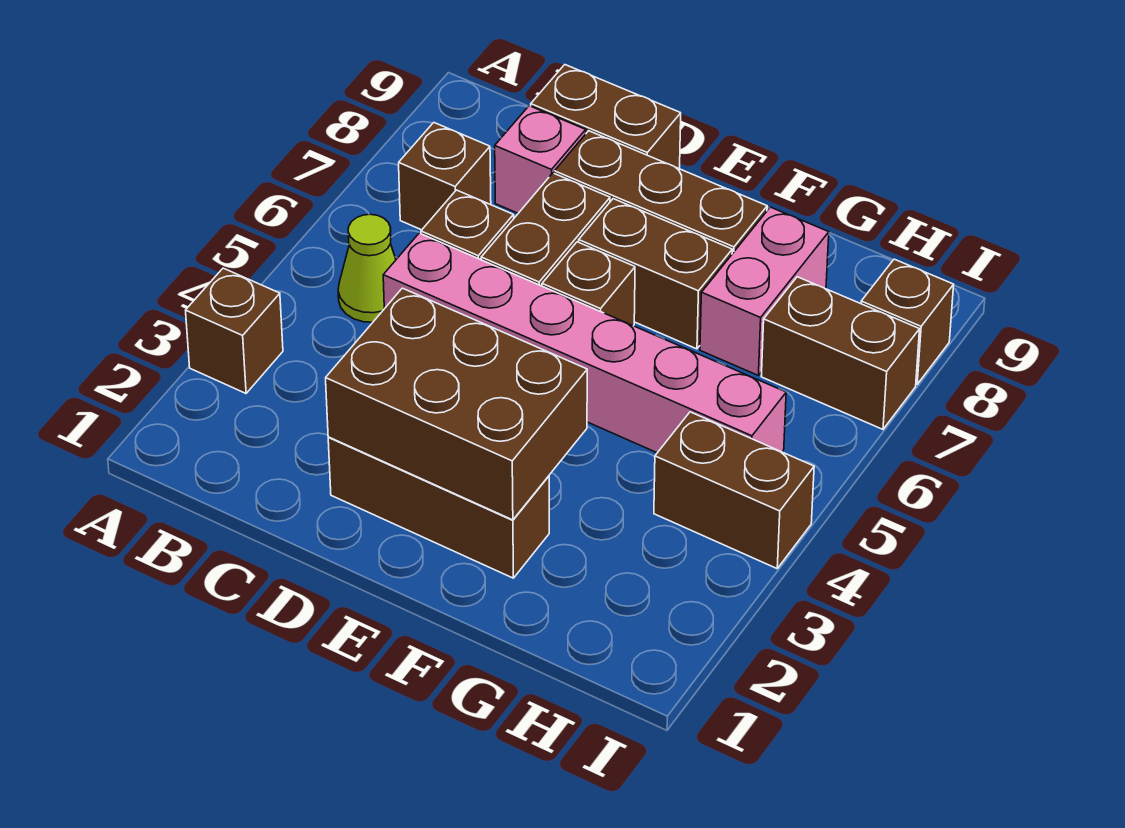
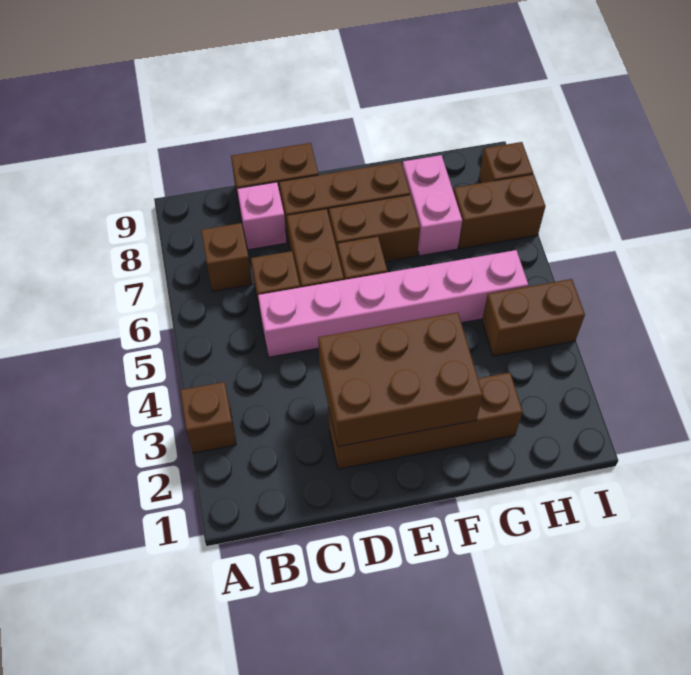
lime 1x1 cone [338,214,396,322] -> none
brown 1x3 brick [328,437,549,578] -> brown 1x4 brick [329,373,523,469]

